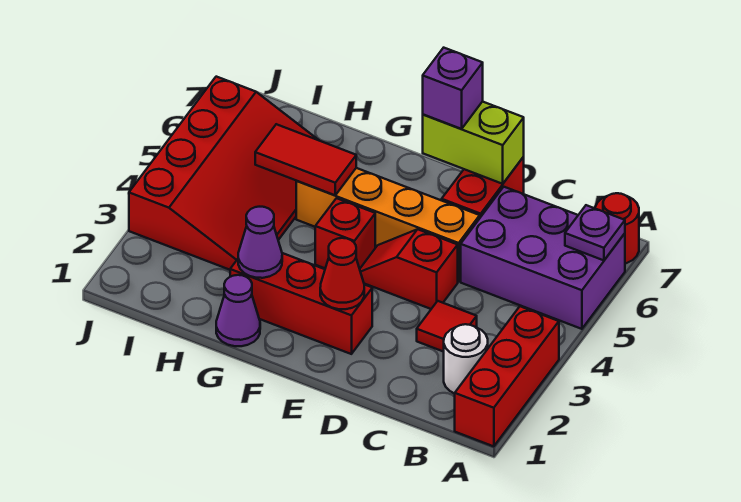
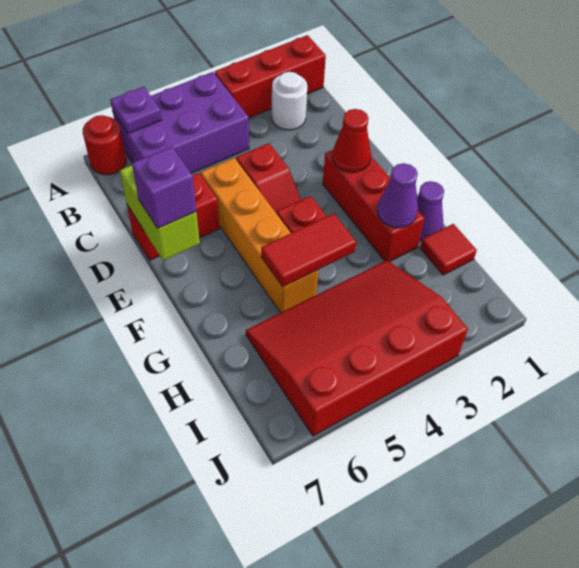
purple 2x3 brick [461,187,625,329] -> purple 2x3 brick turned to [113,72,249,173]
red 1x1 tile [417,301,477,352] -> red 1x1 tile moved to [420,224,477,275]
red 1x2 tile [255,124,356,195] -> red 1x2 tile turned to [261,214,356,287]

